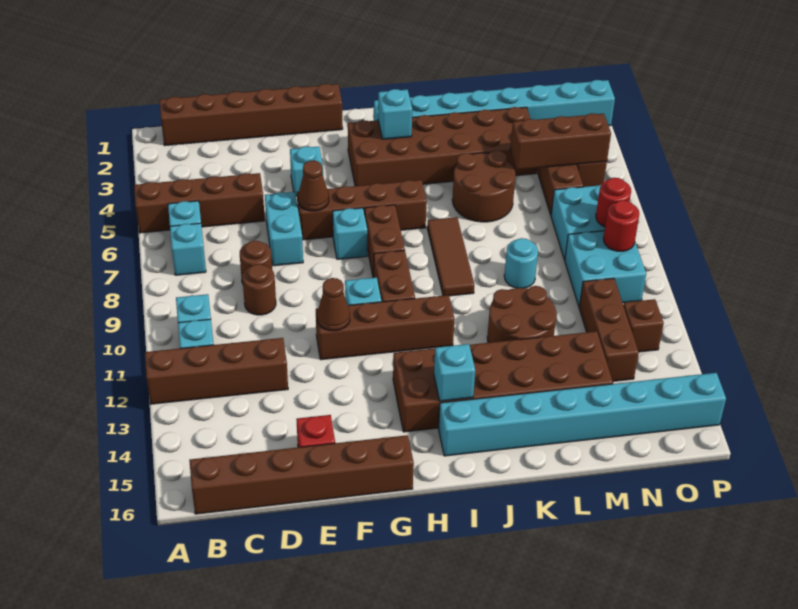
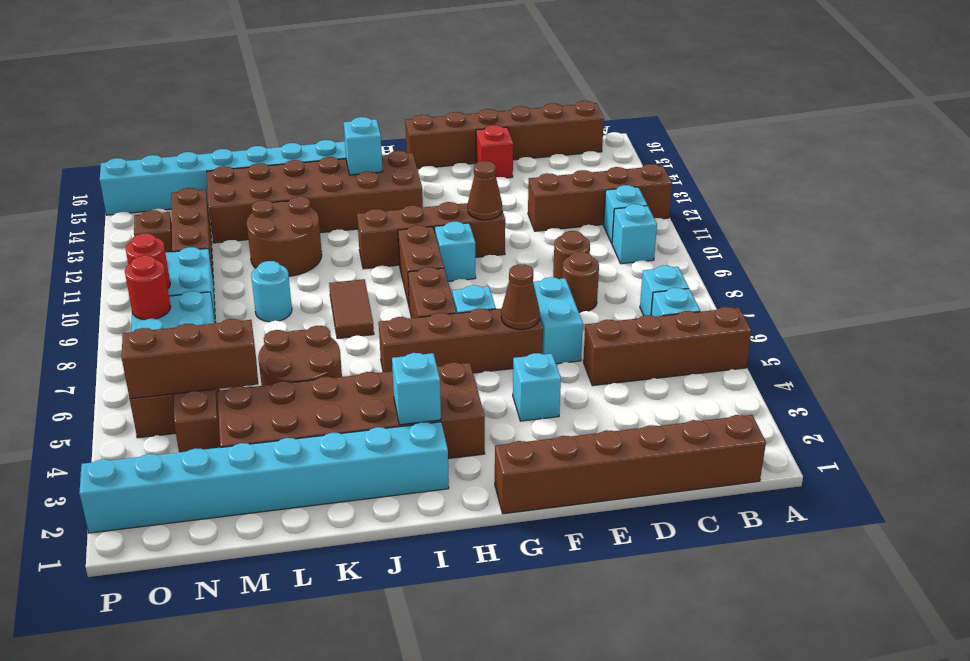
brown 1x3 tile [427,217,474,296] -> brown 1x2 tile [329,279,374,339]

